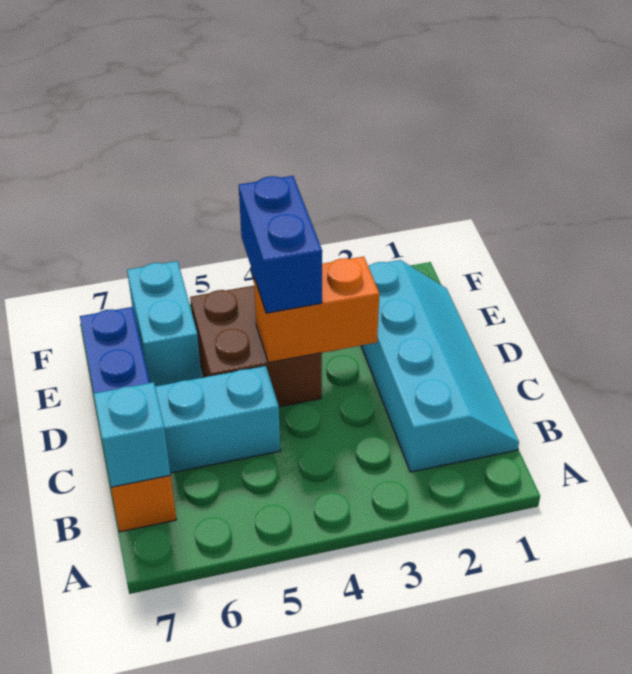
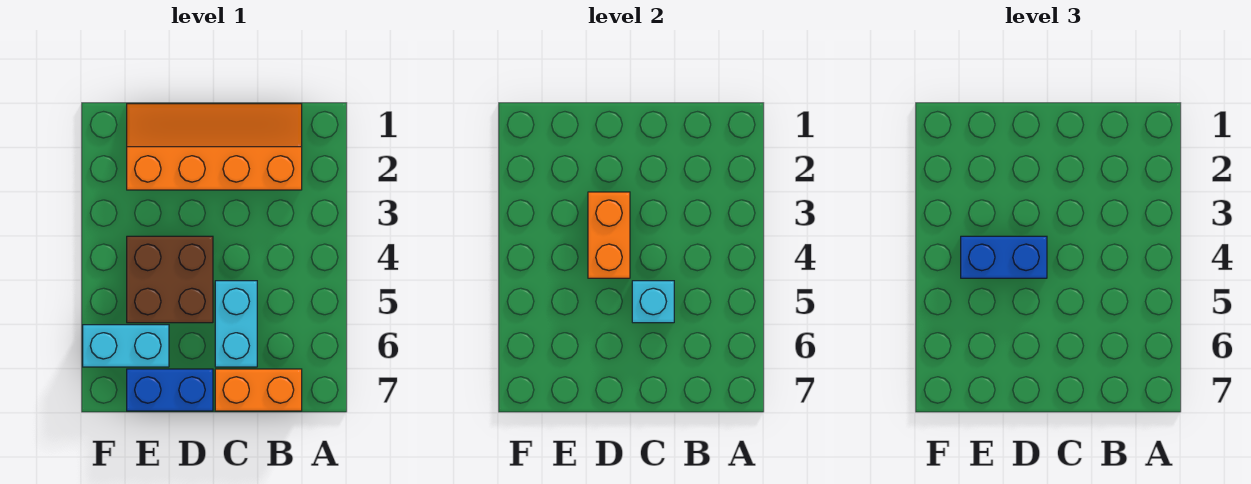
cyan 2x4 slope [361,260,519,472] -> orange 2x4 slope [127,104,302,190]
cyan 1x1 brick [94,382,170,487] -> cyan 1x1 brick moved to [632,281,674,323]

